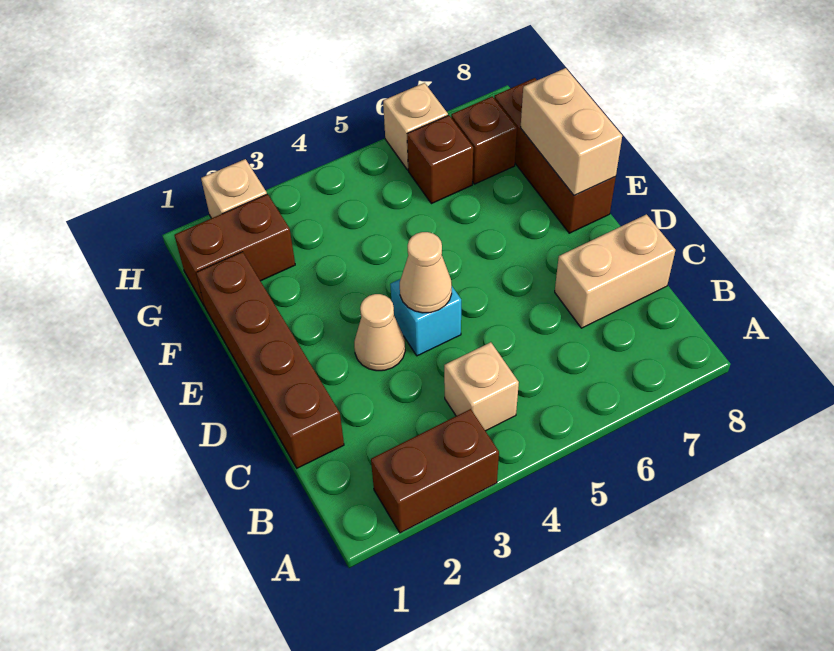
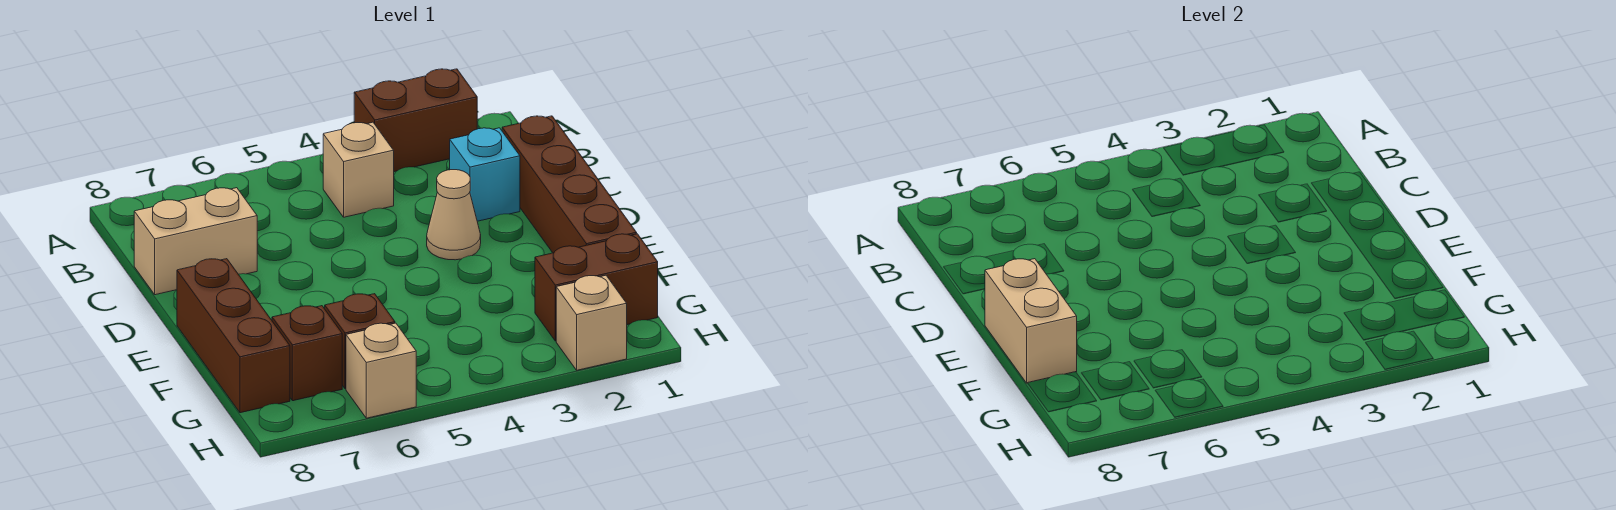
cyan 1x1 brick [390,279,461,356] -> cyan 1x1 brick moved to [450,128,520,221]
tan 1x1 cone [400,232,452,313] -> none

